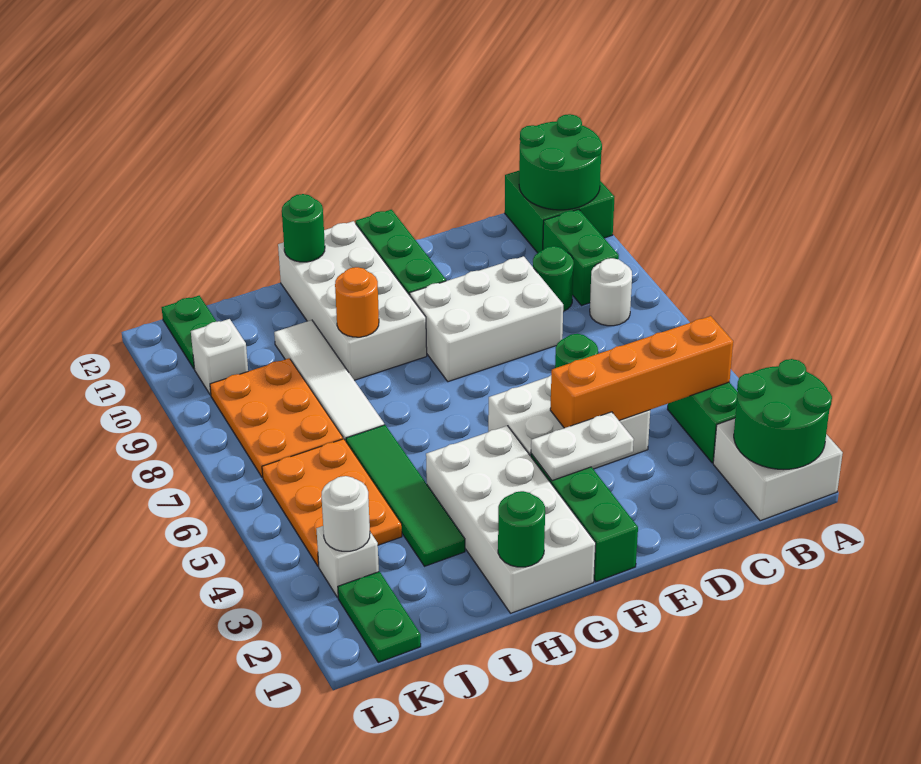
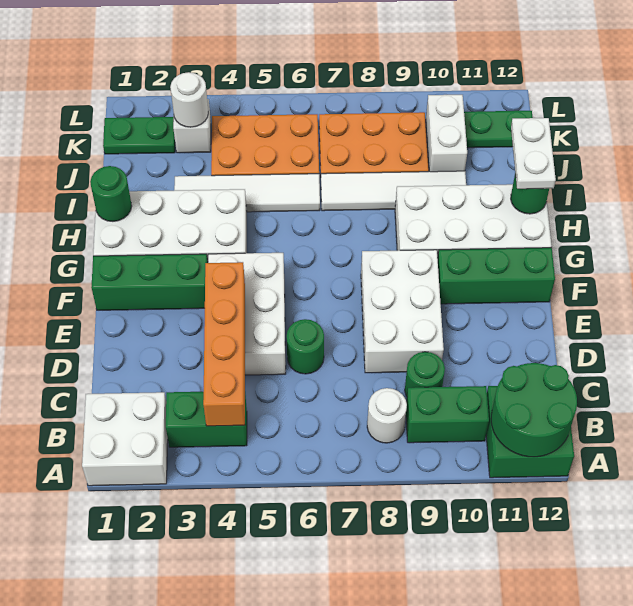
green 2x2 round brick [734,359,832,470] -> none
white 1x2 plate [531,412,634,481] -> white 1x2 plate moved to [511,118,556,189]
orange 1x1 round brick [335,267,379,337] -> none
green 1x4 tile [346,425,465,566] -> white 1x4 tile [174,174,320,212]
white 1x1 brick [191,319,248,395] -> white 1x2 brick [426,95,467,172]

